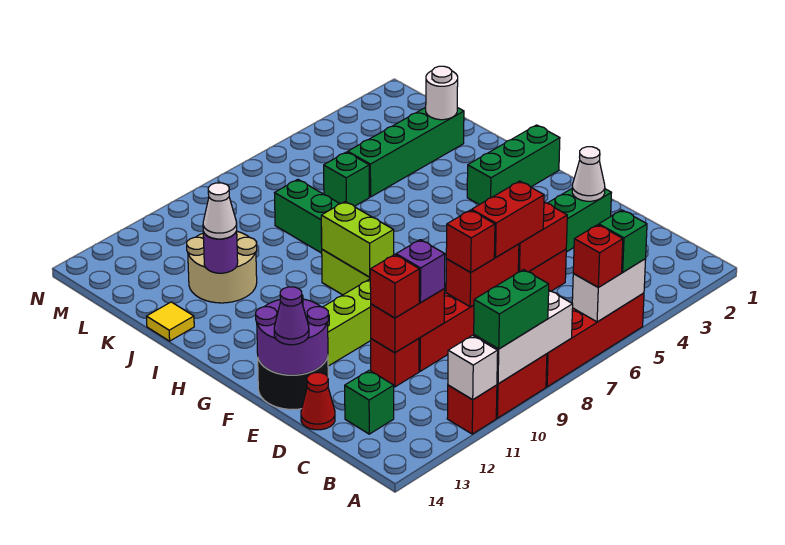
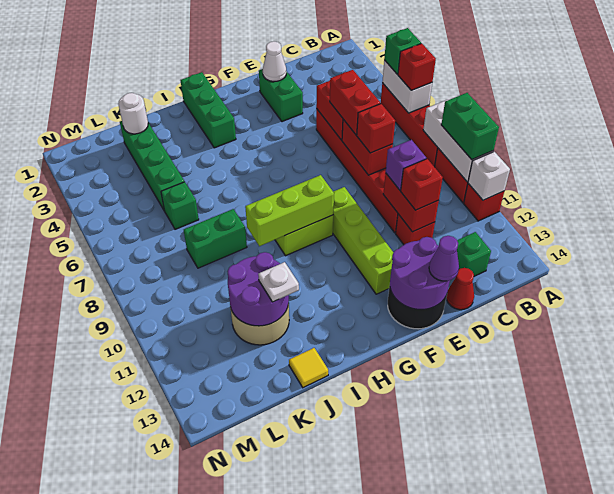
lime 1x2 brick [321,202,394,277] -> lime 1x3 brick [245,175,334,246]
purple 1x1 round brick [203,231,238,273] -> purple 2x2 round brick [227,252,289,326]
white 1x1 cone [203,183,237,239] -> white 1x1 plate [258,262,299,302]

